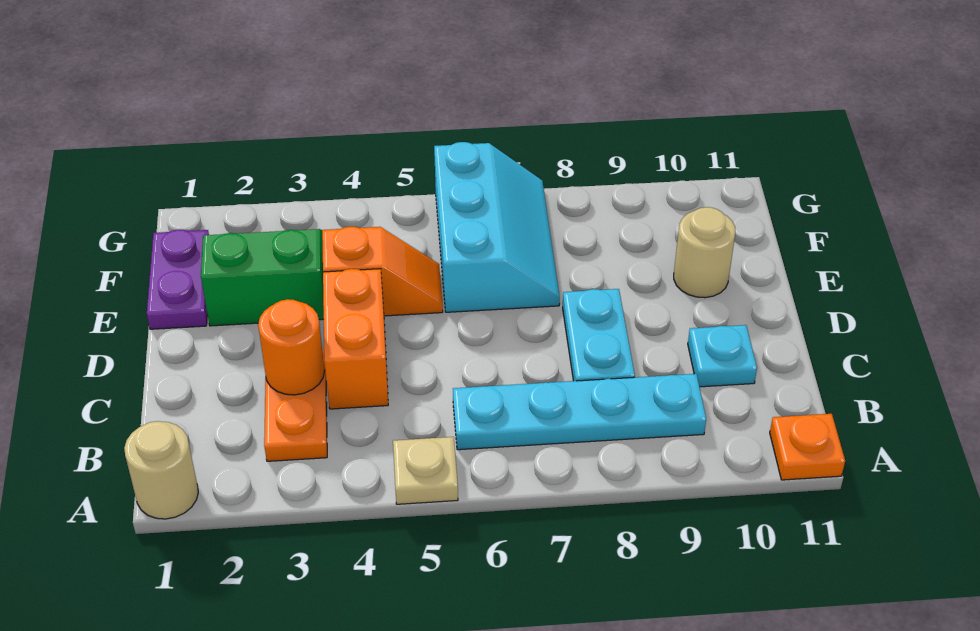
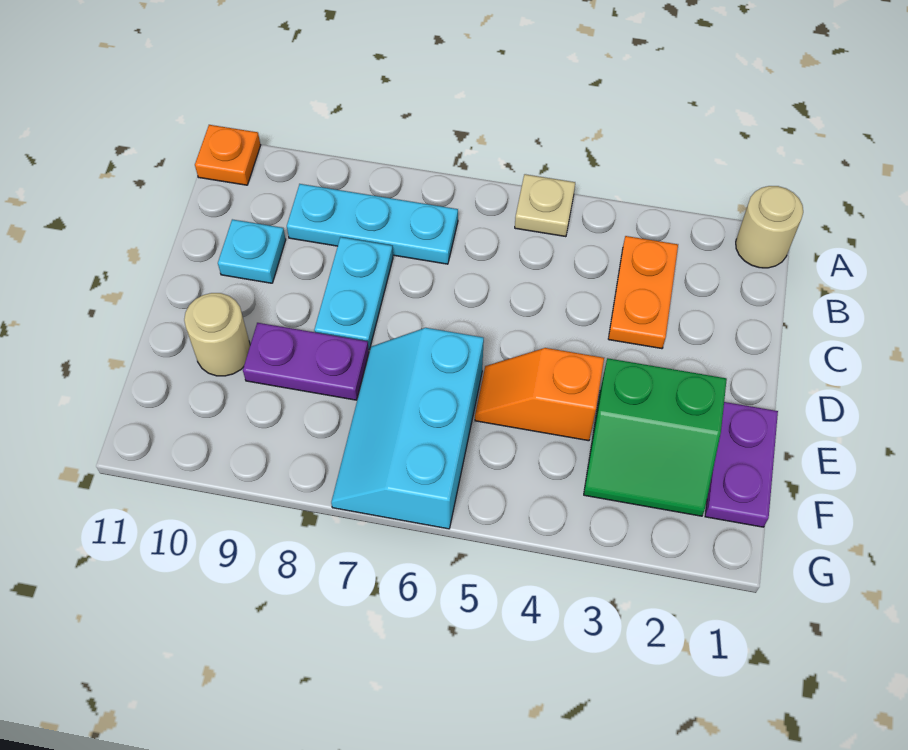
cyan 1x4 plate [453,374,706,450] -> cyan 1x3 plate [287,184,458,264]
orange 1x1 round brick [258,299,325,395] -> none
orange 1x2 brick [323,269,388,409] -> none
none -> purple 1x2 plate [243,323,369,400]

